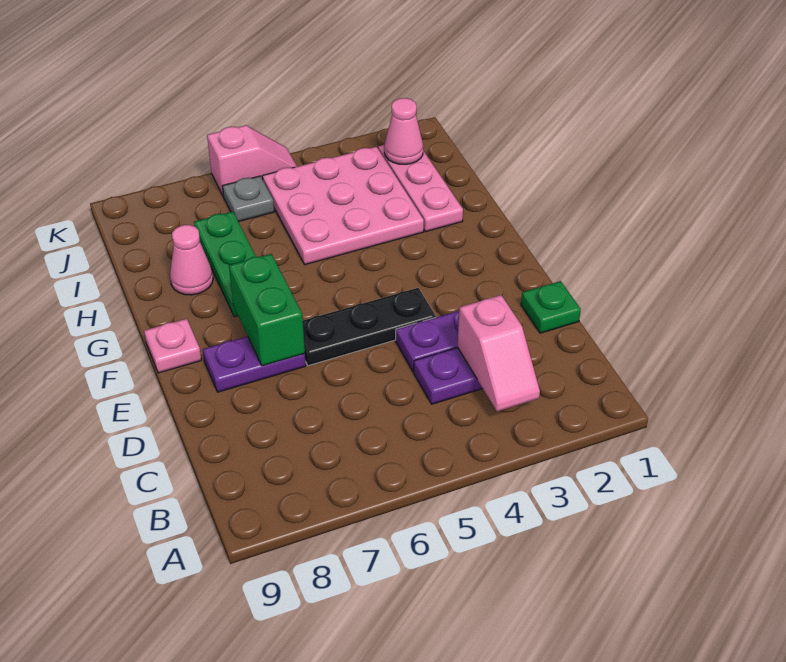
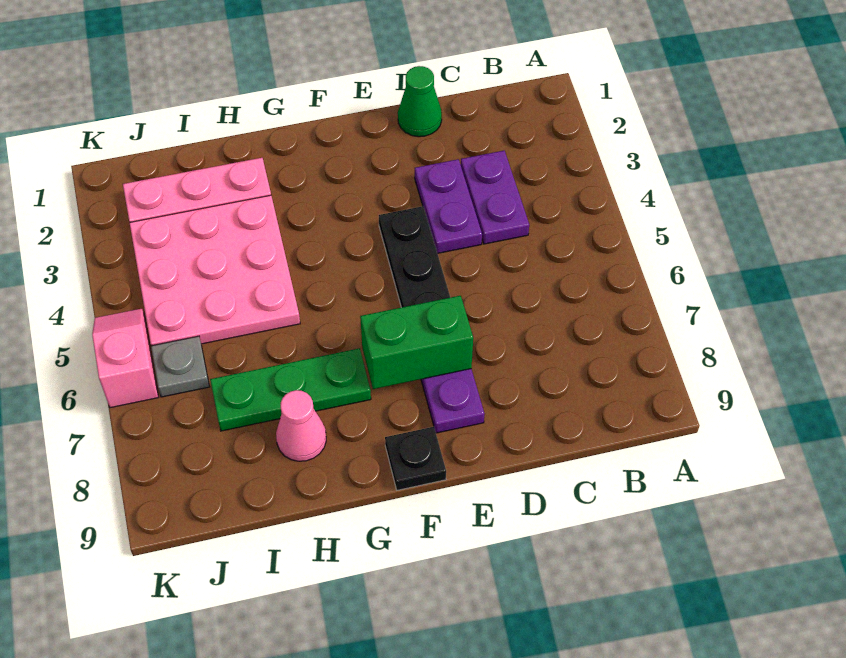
pink 1x2 slope [458,295,540,412] -> none
green 1x1 plate [521,281,581,333] -> green 1x1 cone [398,66,442,137]
pink 1x1 plate [144,319,201,373] -> black 1x1 plate [385,427,446,490]
pink 1x1 cone [384,98,423,164] -> none

